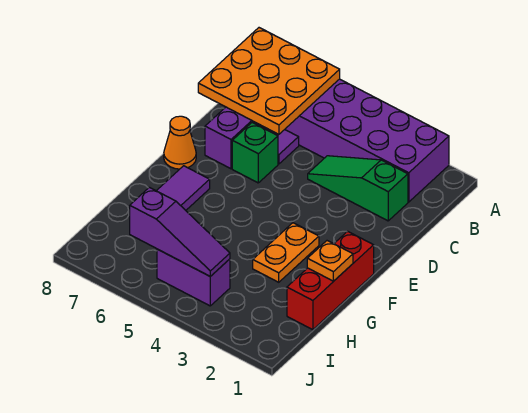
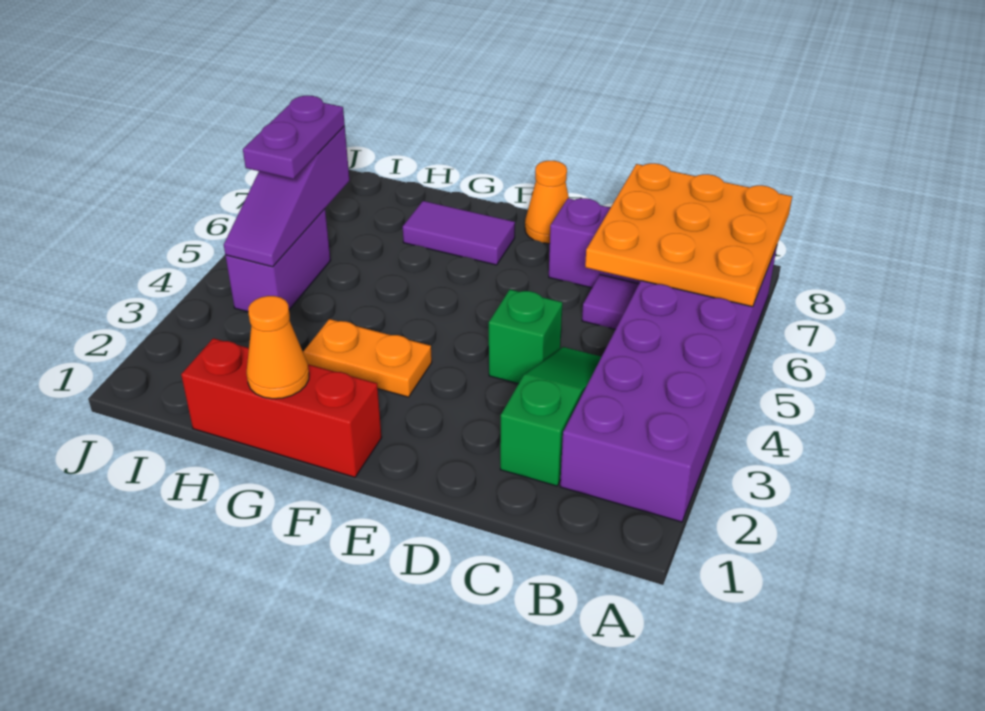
green 1x1 brick [232,123,278,183] -> green 1x1 brick moved to [489,289,562,384]
orange 1x1 plate [307,241,353,281] -> orange 1x1 cone [246,296,309,399]
none -> purple 1x2 plate [243,96,345,179]

